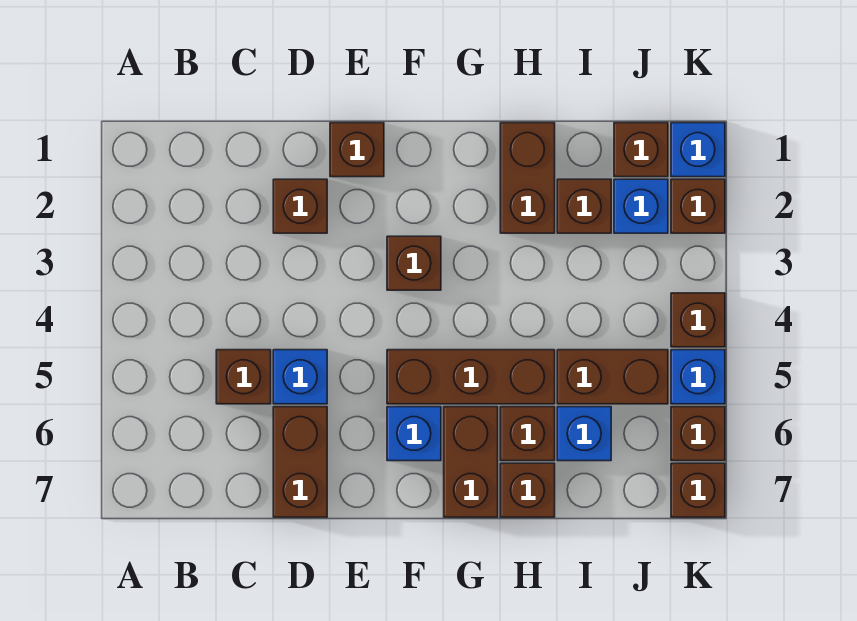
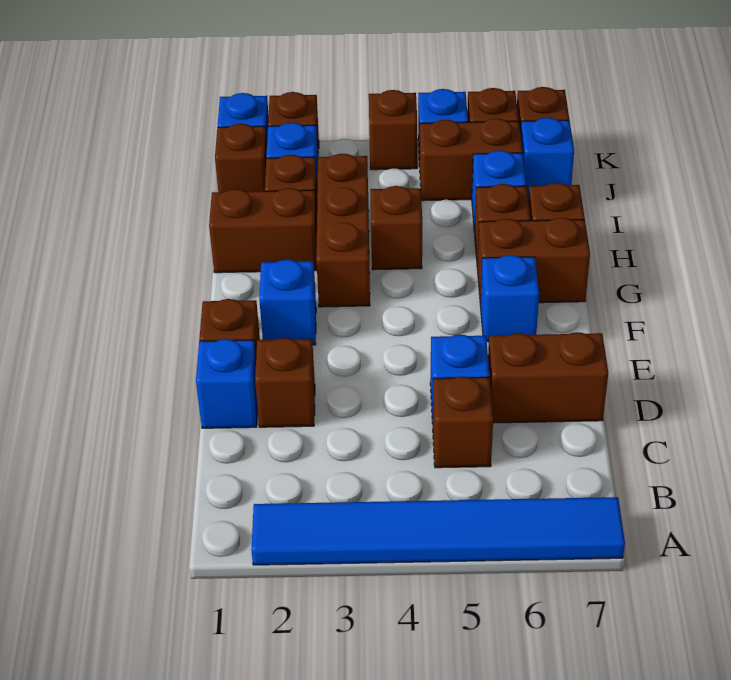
none -> blue 1x6 tile [251,497,625,565]
none -> blue 1x1 brick [196,339,258,428]
none -> blue 1x1 brick [259,260,316,345]
brown 1x1 brick [387,236,441,290] -> brown 1x1 brick moved to [370,186,422,270]
brown 1x3 brick [387,350,555,404] -> brown 1x3 brick moved to [316,154,370,307]
brown 1x2 brick [557,350,668,404] -> brown 1x2 brick turned to [420,119,522,201]
none -> blue 1x1 brick [521,118,574,196]

